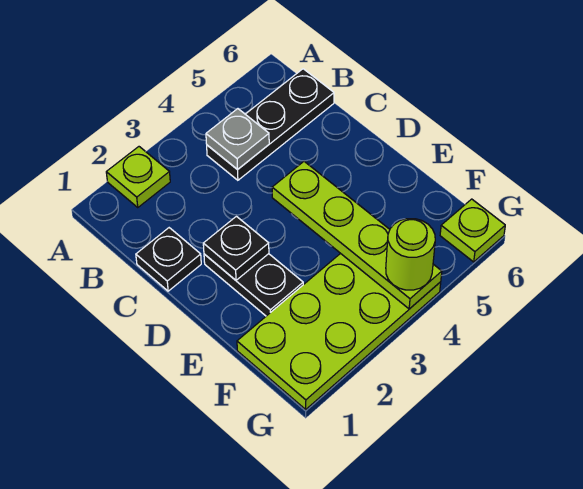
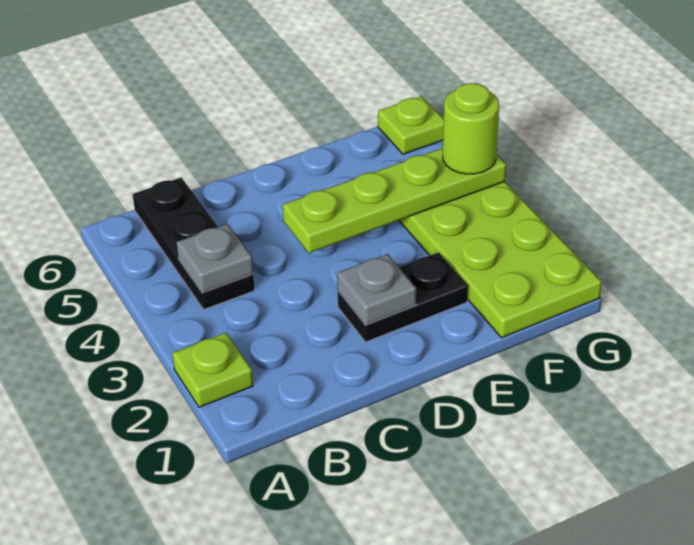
black 1x1 plate [136,228,201,291] -> none
black 1x1 plate [203,216,269,280] -> grey 1x1 plate [337,254,416,325]

